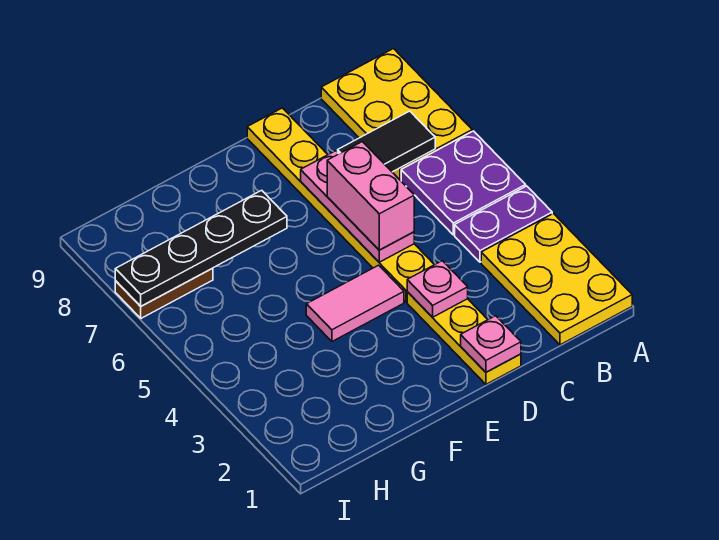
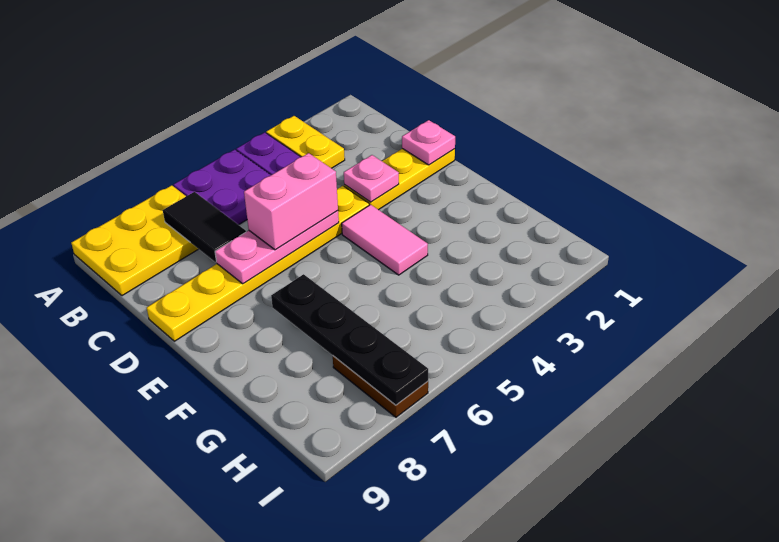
yellow 2x3 plate [481,214,632,345] -> yellow 1x2 plate [266,116,345,168]

